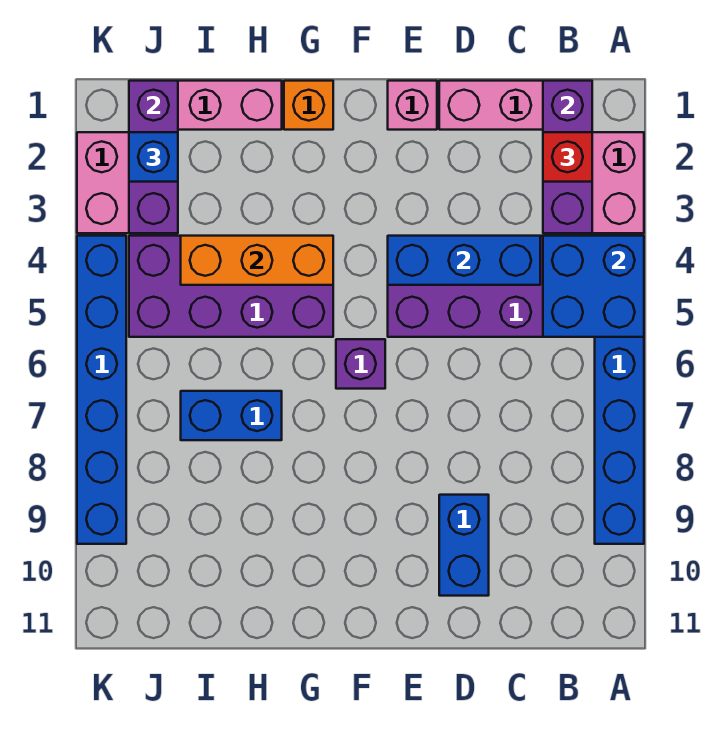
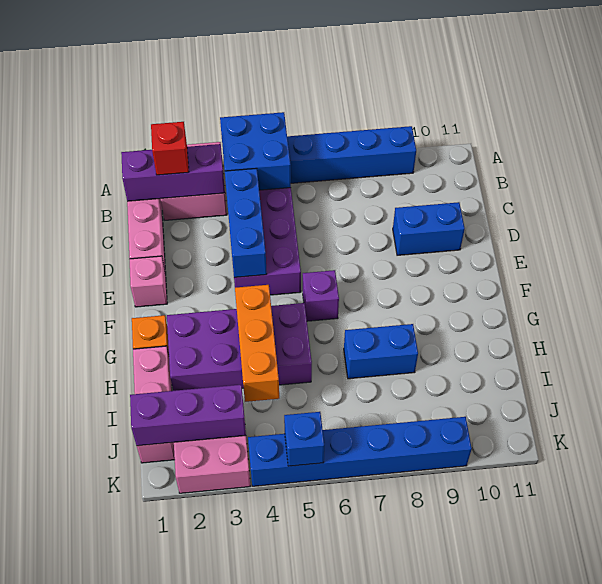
purple 2x4 brick [129,236,333,337] -> purple 2x4 brick turned to [167,303,312,391]
blue 1x2 brick [181,391,282,440] -> blue 1x2 brick turned to [344,324,418,379]
blue 1x1 brick [129,132,178,182] -> blue 1x1 brick moved to [284,412,324,466]

